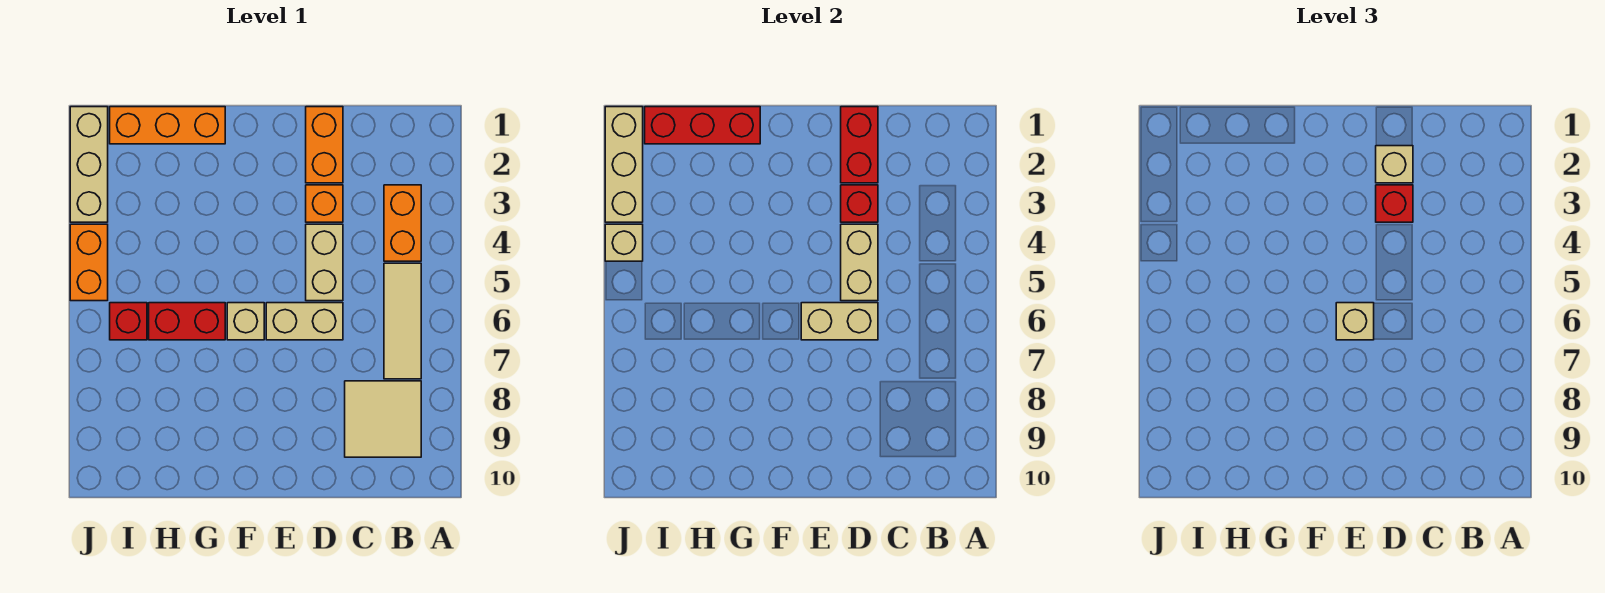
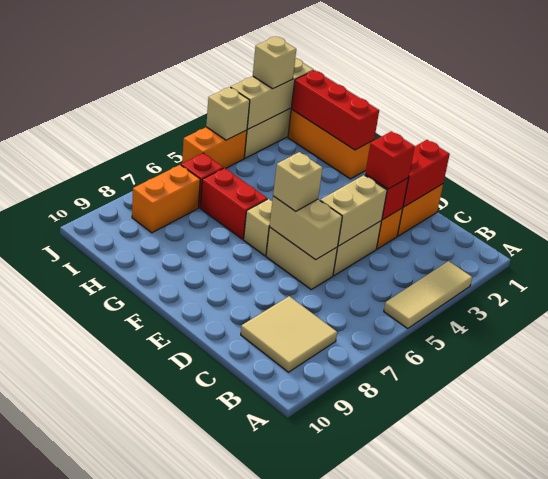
orange 1x2 brick [384,185,421,261] -> orange 1x2 brick moved to [132,165,200,233]
tan 1x3 tile [384,263,421,379] -> tan 1x3 tile moved to [384,261,472,328]
tan 1x1 brick [1376,146,1413,183] -> tan 1x1 brick moved to [253,37,296,89]

